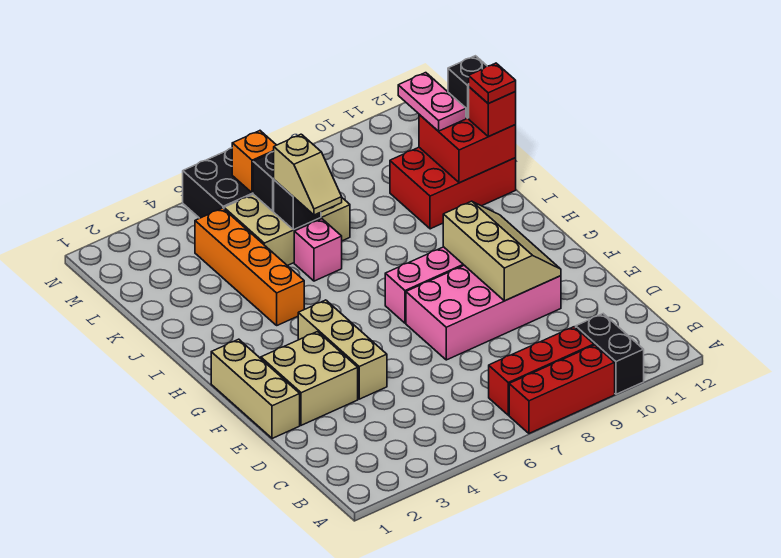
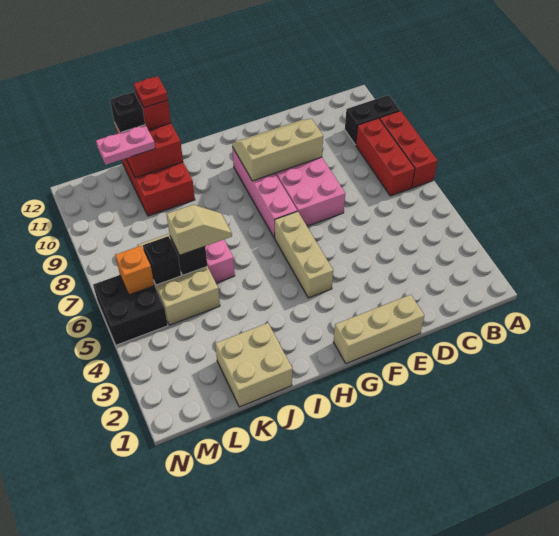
tan 2x2 brick [261,332,358,425] -> tan 2x2 brick moved to [215,323,292,407]
tan 1x3 brick [298,300,387,399] -> tan 1x3 brick turned to [275,211,333,298]
orange 1x4 brick [195,208,304,325] -> none

